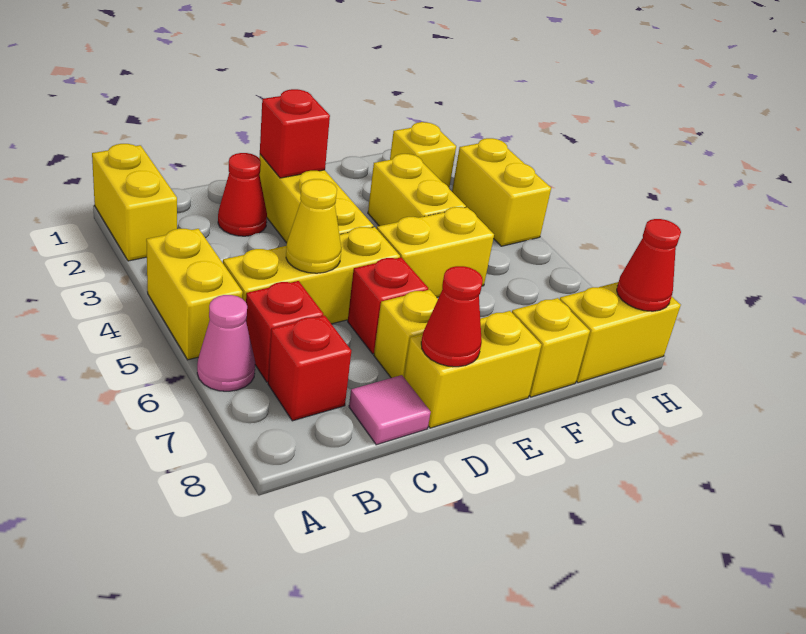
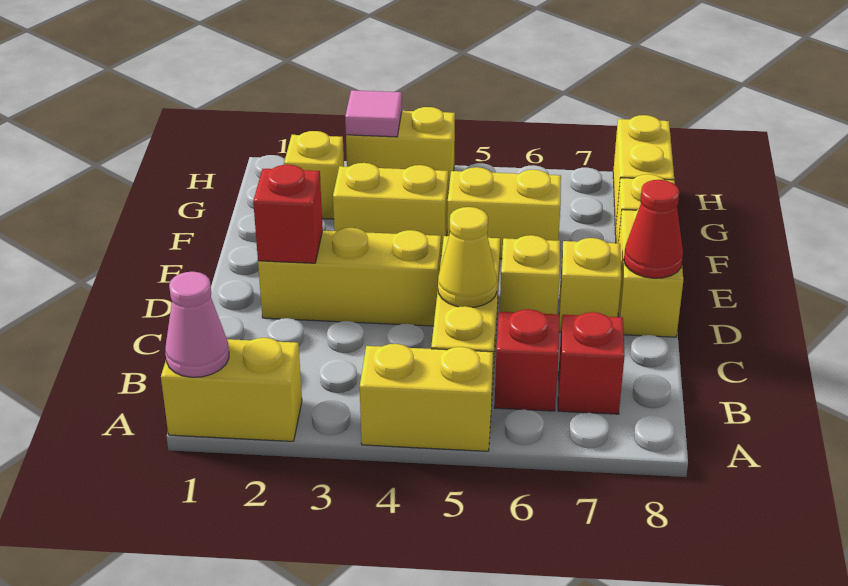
pink 1x1 cone [197,295,255,391] -> pink 1x1 cone moved to [165,272,229,377]
red 1x1 cone [218,153,267,236] -> none
pink 1x1 tile [349,375,431,445] -> pink 1x1 tile moved to [345,90,402,137]
red 1x1 brick [348,257,428,354] -> yellow 1x1 brick [500,235,560,314]
yellow 1x2 brick [377,207,494,297] -> yellow 1x2 brick turned to [447,167,561,259]
red 1x1 cone [617,219,681,311] -> none

